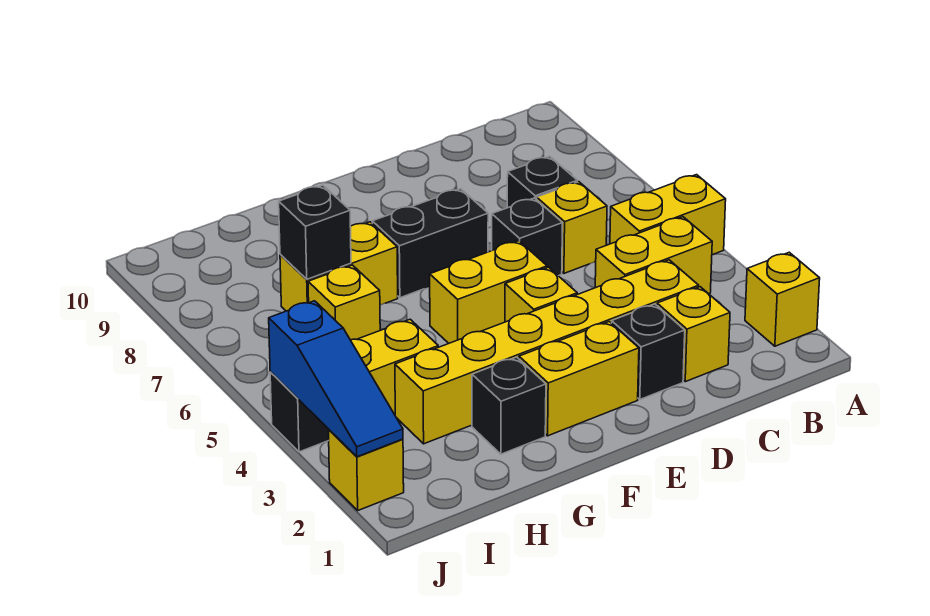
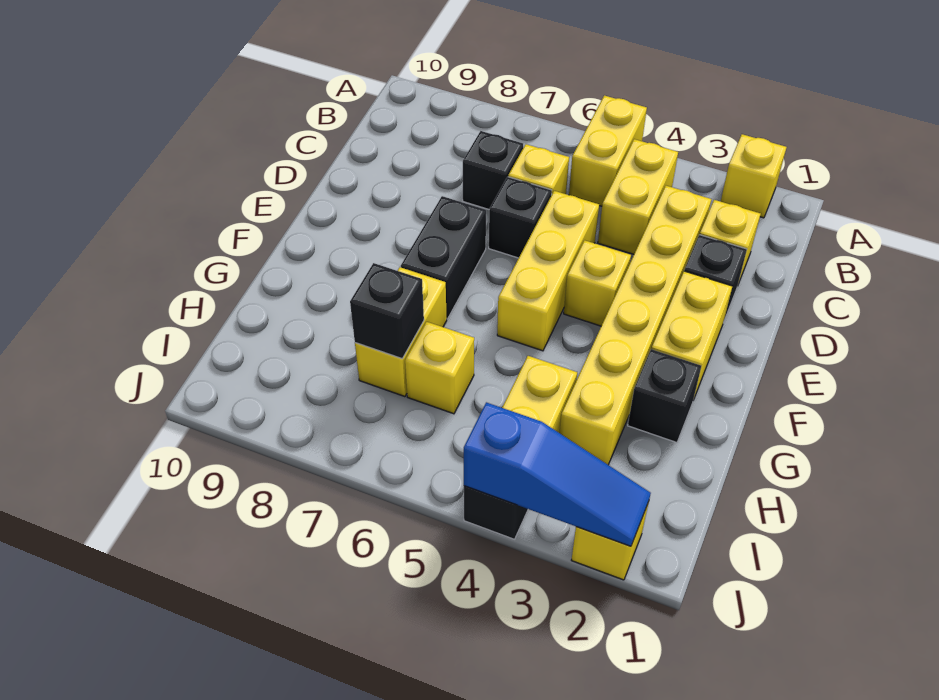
yellow 1x2 brick [430,241,547,343] -> yellow 1x3 brick [497,191,599,351]

